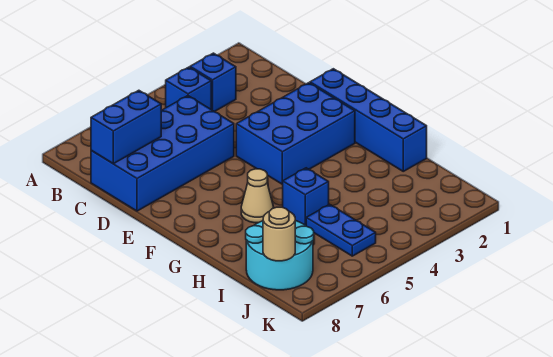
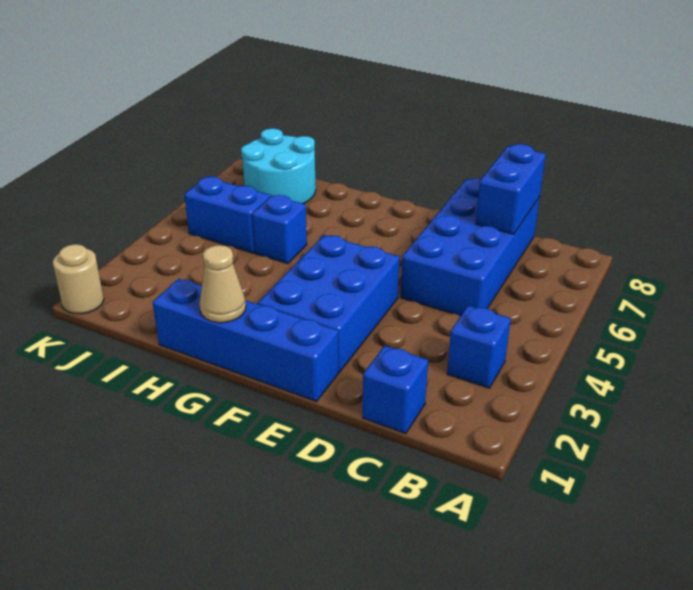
blue 1x1 brick [166,67,211,109] -> blue 1x1 brick moved to [363,346,428,434]
tan 1x1 cone [241,169,274,223] -> tan 1x1 cone moved to [199,245,246,323]
blue 1x2 plate [306,204,376,256] -> blue 1x2 brick [184,177,271,253]
tan 1x1 round brick [263,207,295,261] -> tan 1x1 round brick moved to [53,244,104,314]

